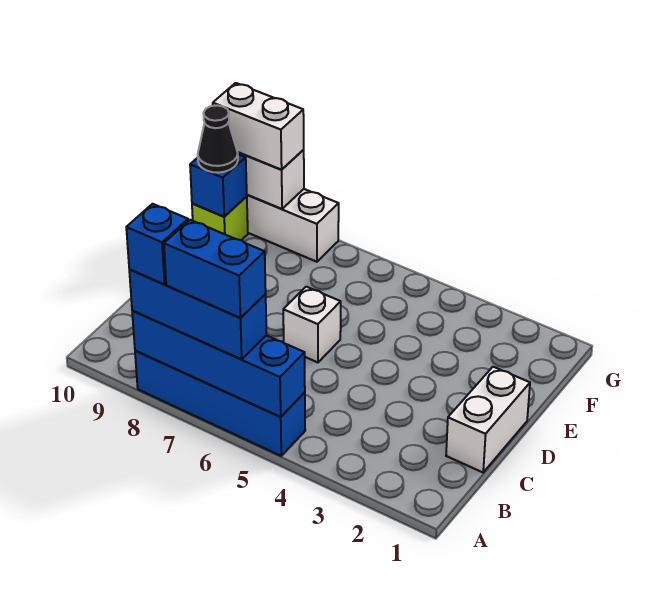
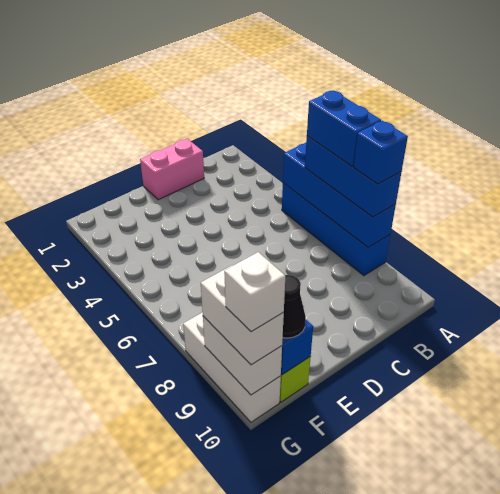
white 1x2 brick [446,367,530,472] -> pink 1x2 brick [140,139,204,200]
white 1x1 brick [283,287,341,362] -> white 1x1 brick moved to [224,252,285,332]

